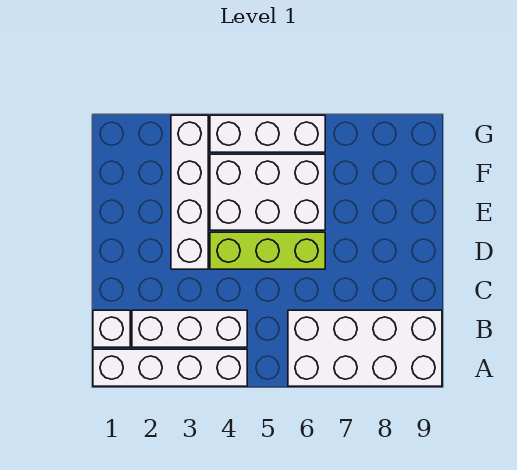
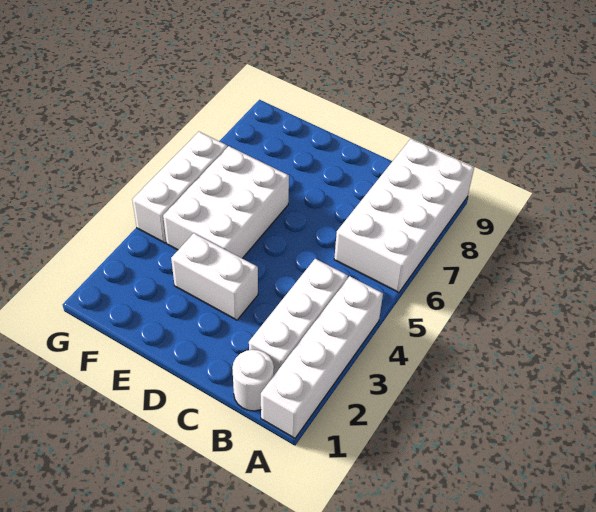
white 1x1 brick [93,310,130,347] -> white 1x1 round brick [232,350,274,411]
white 1x4 brick [171,115,208,269] -> white 1x2 brick [171,233,258,320]
lime 1x3 brick [210,232,325,269] -> none

